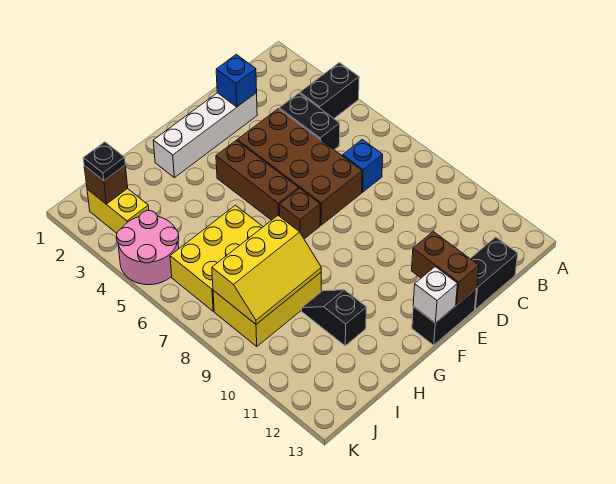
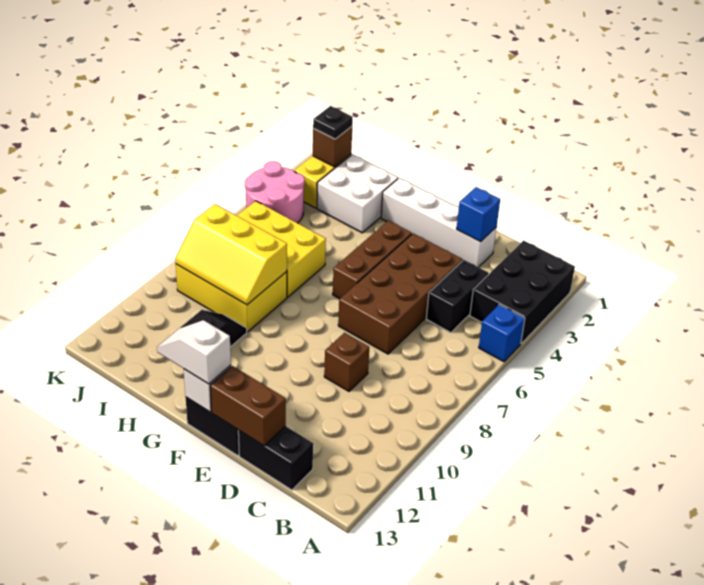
black 1x2 brick [300,63,359,118] -> black 2x3 brick [470,241,575,344]
blue 1x1 brick [343,140,383,192] -> blue 1x1 brick moved to [479,305,525,362]
brown 1x2 brick [412,232,479,305] -> brown 1x2 brick turned to [210,366,286,446]
brown 1x1 brick [279,188,320,239] -> brown 1x1 brick moved to [324,333,369,391]
none -> white 1x2 slope [157,320,231,384]
none -> white 2x2 brick [317,154,398,233]

